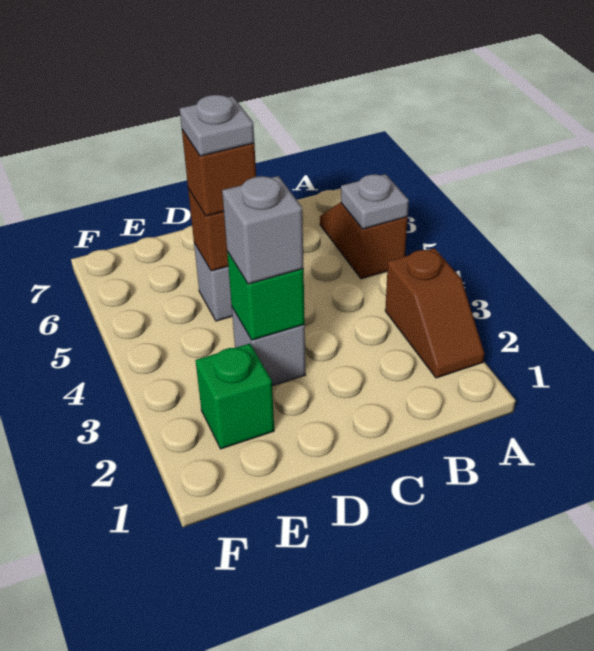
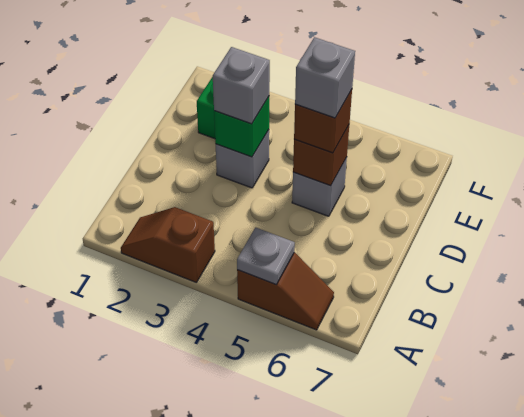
grey 1x1 plate [180,95,254,156] -> grey 1x1 brick [295,37,355,118]

